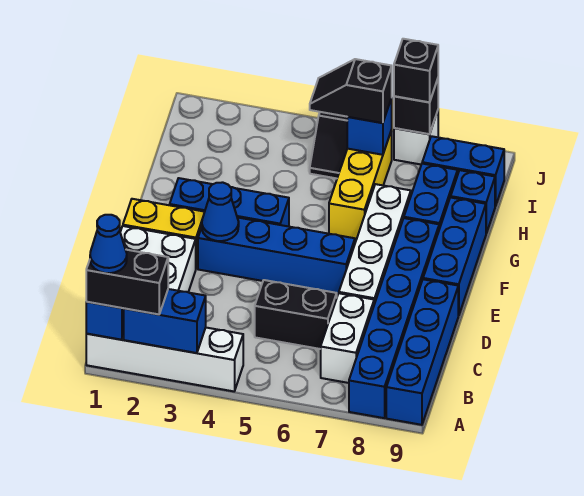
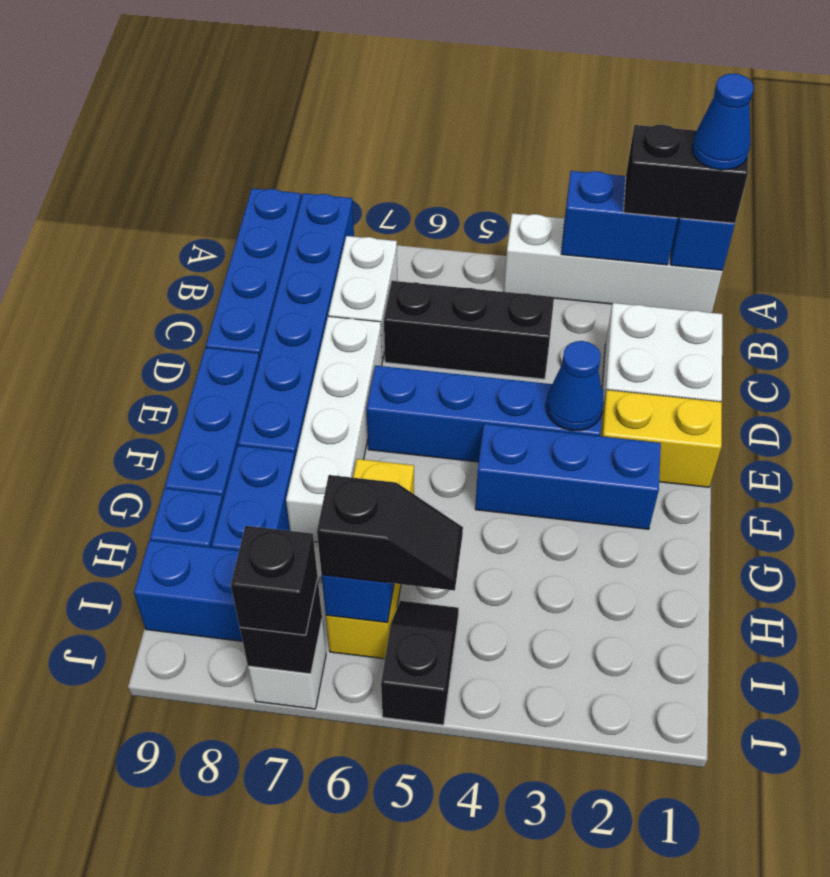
black 1x2 brick [255,280,337,349] -> black 1x3 brick [384,281,554,379]

